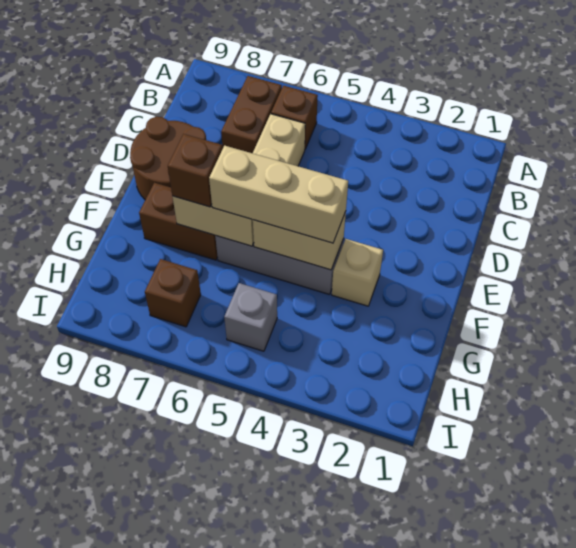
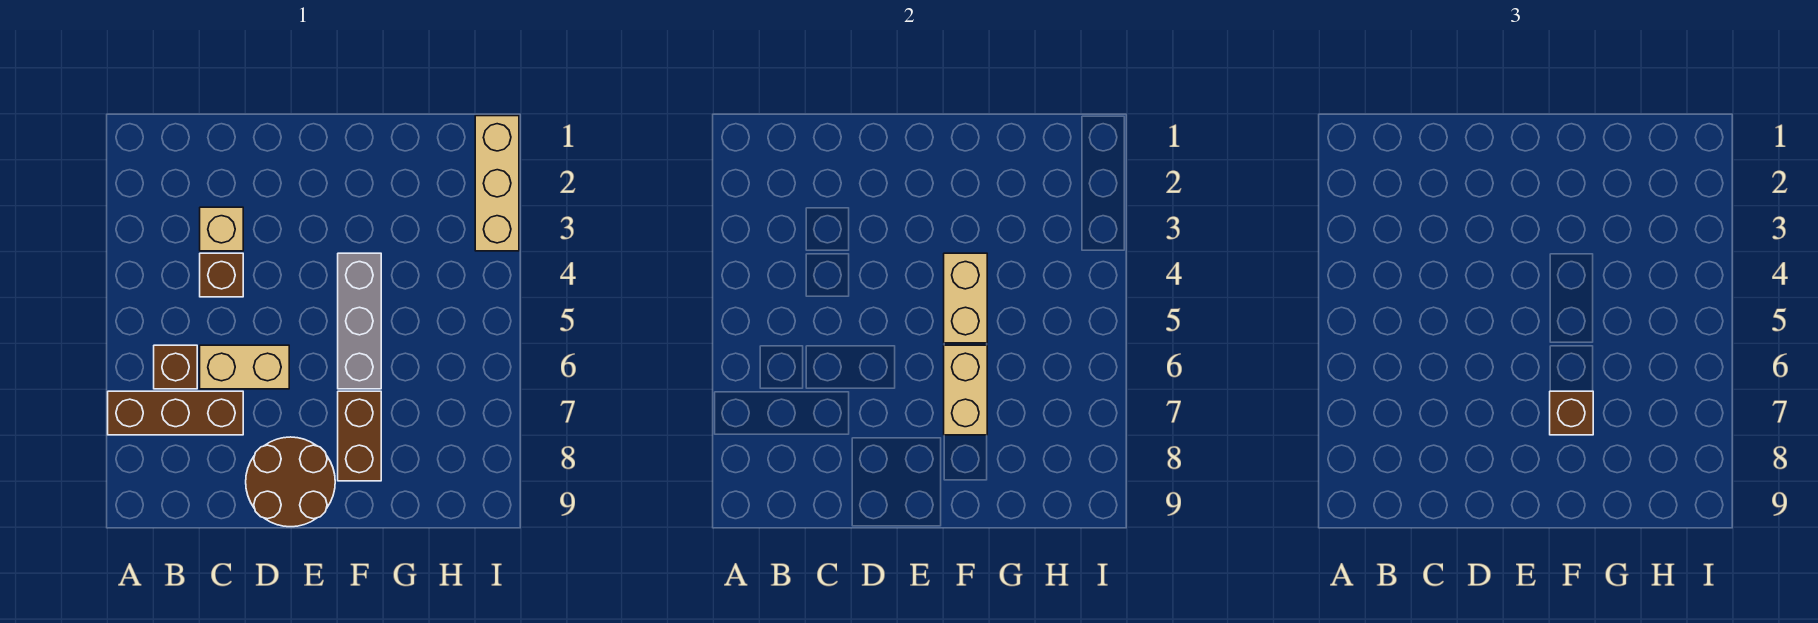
brown 1x2 brick [221,76,282,153] -> brown 1x3 brick [108,391,243,435]
tan 1x1 brick [332,239,383,306] -> tan 1x1 brick moved to [200,207,243,251]
tan 1x3 brick [209,146,348,243] -> tan 1x3 brick moved to [475,116,519,251]
grey 1x1 brick [224,283,277,351] -> none
brown 1x1 brick [145,259,201,327] -> brown 1x1 brick moved to [200,253,243,297]

